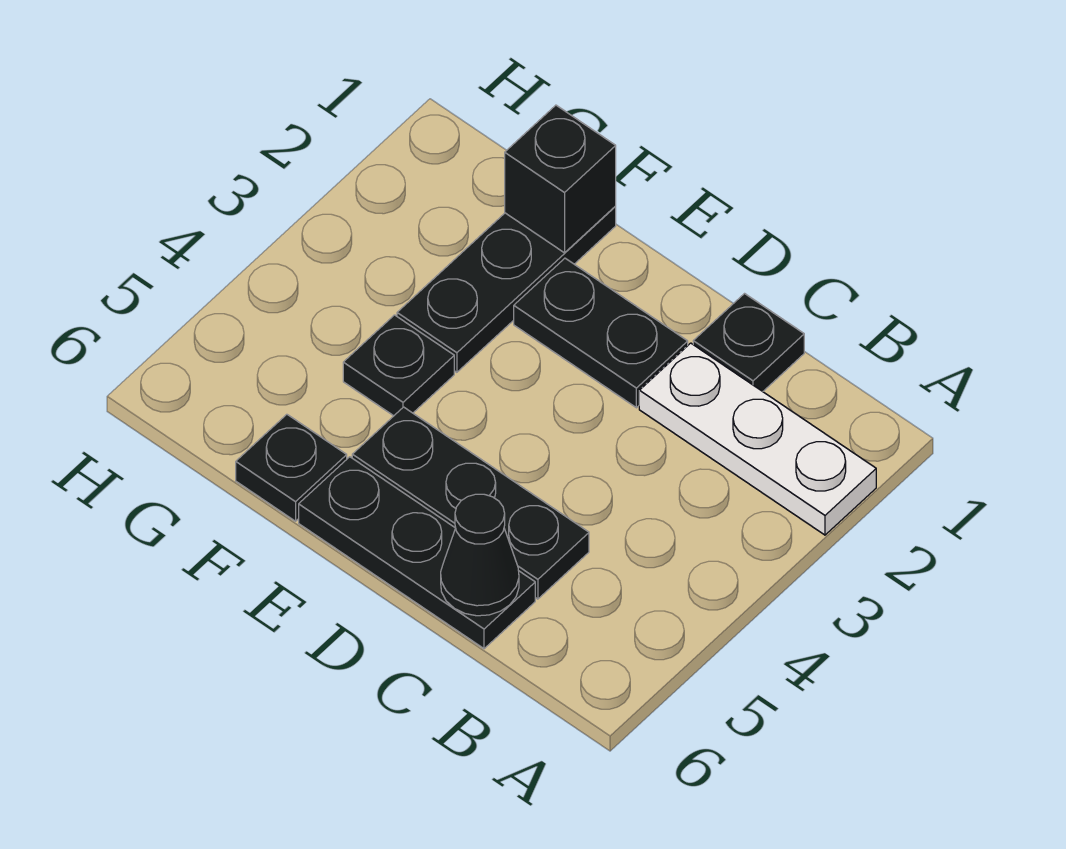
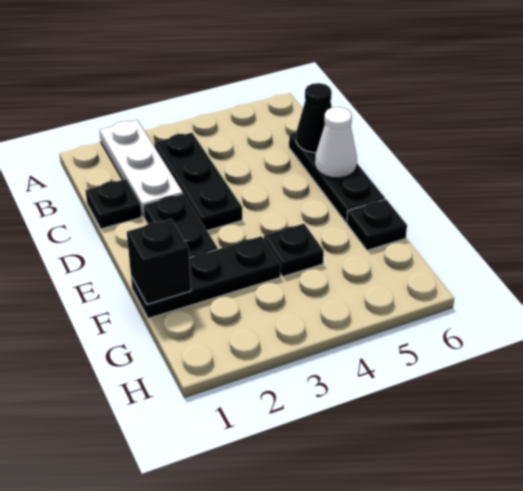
black 1x3 plate [352,407,589,599] -> black 1x3 plate moved to [154,133,242,231]
none -> white 1x1 cone [315,107,357,178]

